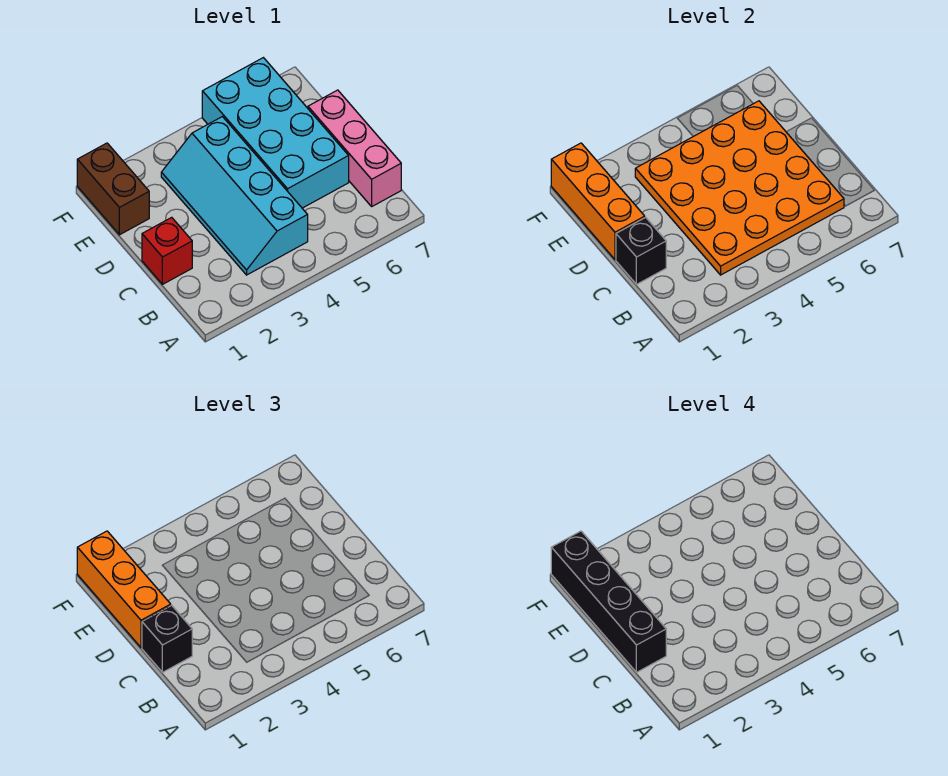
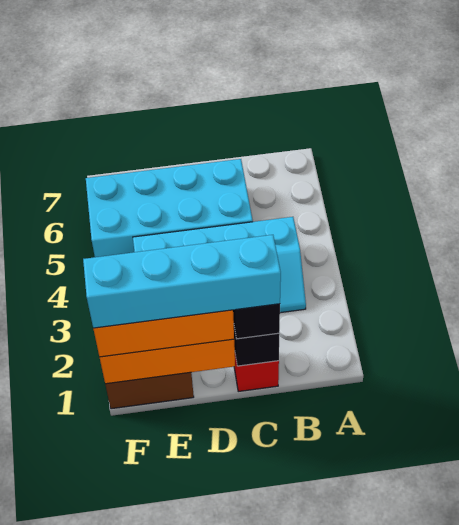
orange 4x4 plate [635,101,844,275] -> none
pink 1x3 brick [308,90,401,206] -> none
black 1x4 brick [551,531,666,672] -> cyan 1x4 brick [83,235,281,328]

